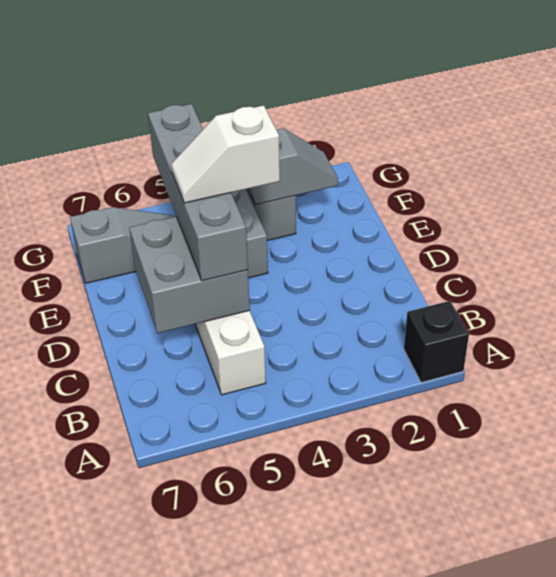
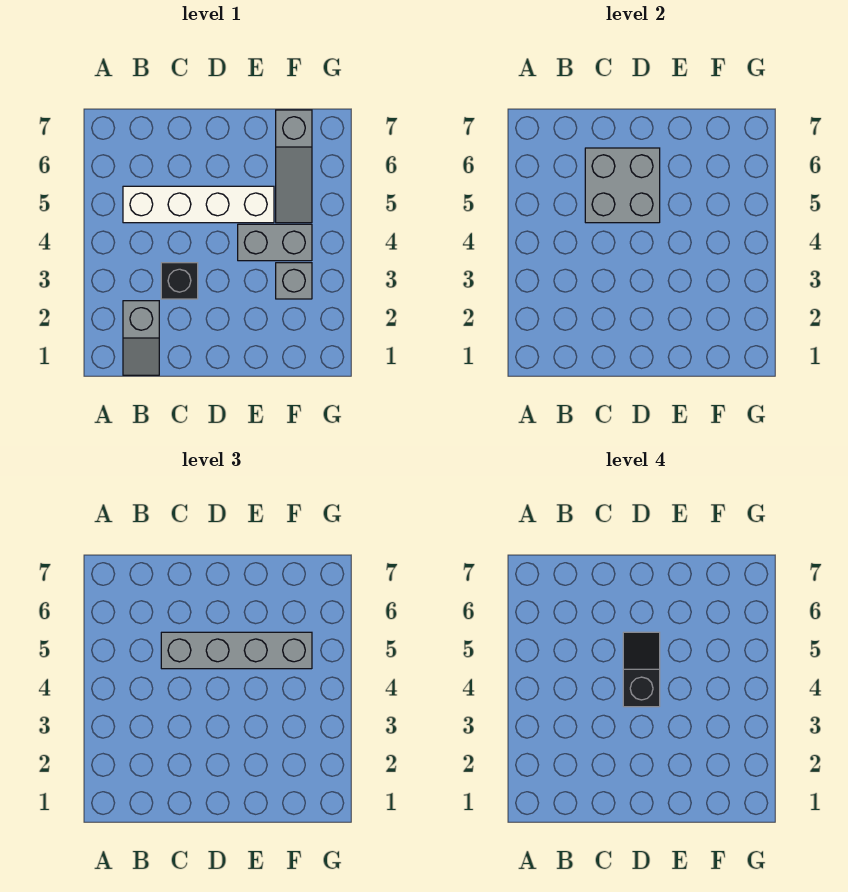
black 1x1 brick [404,301,469,383] -> black 1x1 brick moved to [161,263,198,299]
white 1x2 slope [171,105,280,203] -> black 1x2 slope [623,632,660,707]
grey 1x2 slope [248,128,338,205] -> grey 1x2 slope moved to [123,301,159,375]

